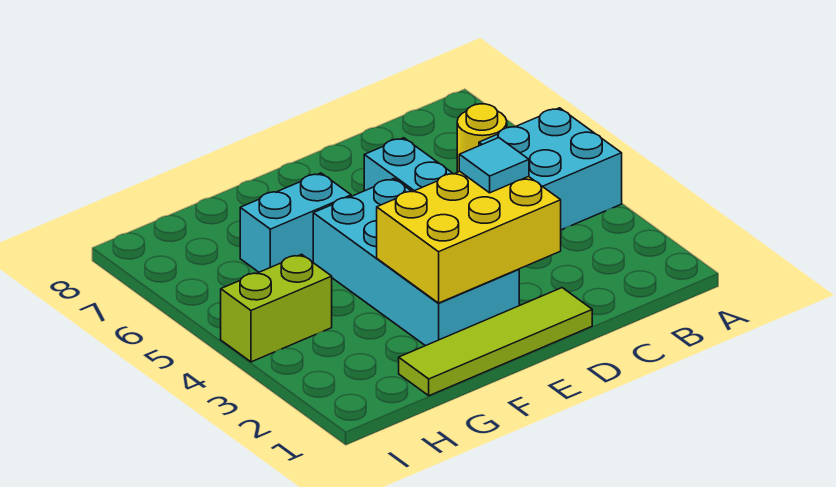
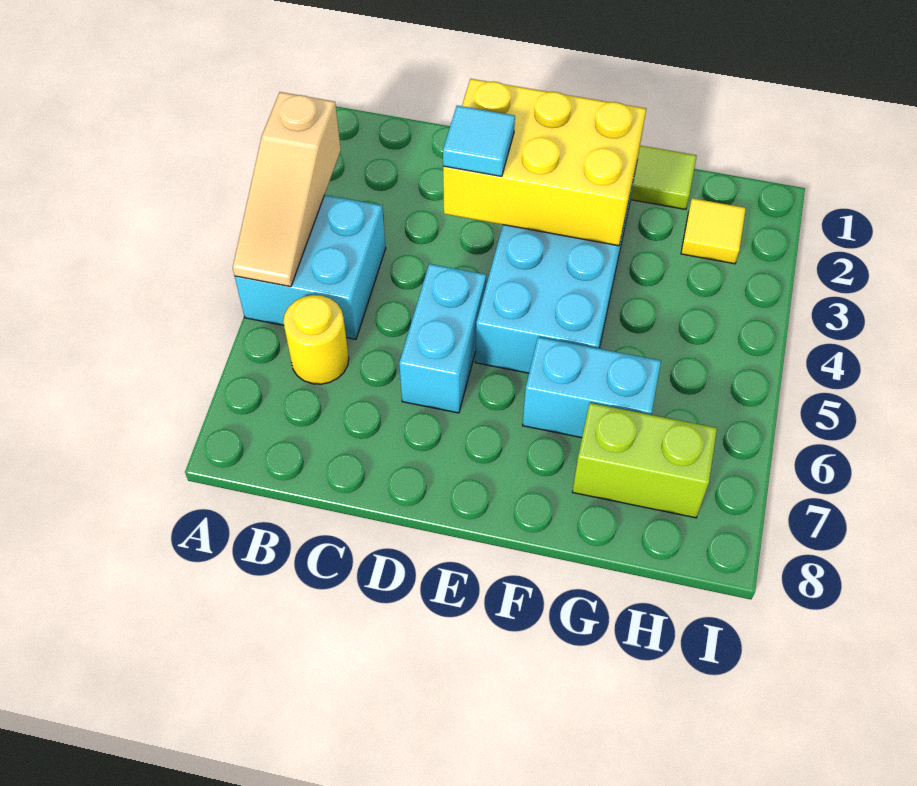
none -> tan 1x3 slope [233,92,341,287]
none -> yellow 1x1 tile [681,198,746,264]
lime 1x2 brick [221,254,332,362] -> lime 1x2 brick moved to [572,403,717,518]

